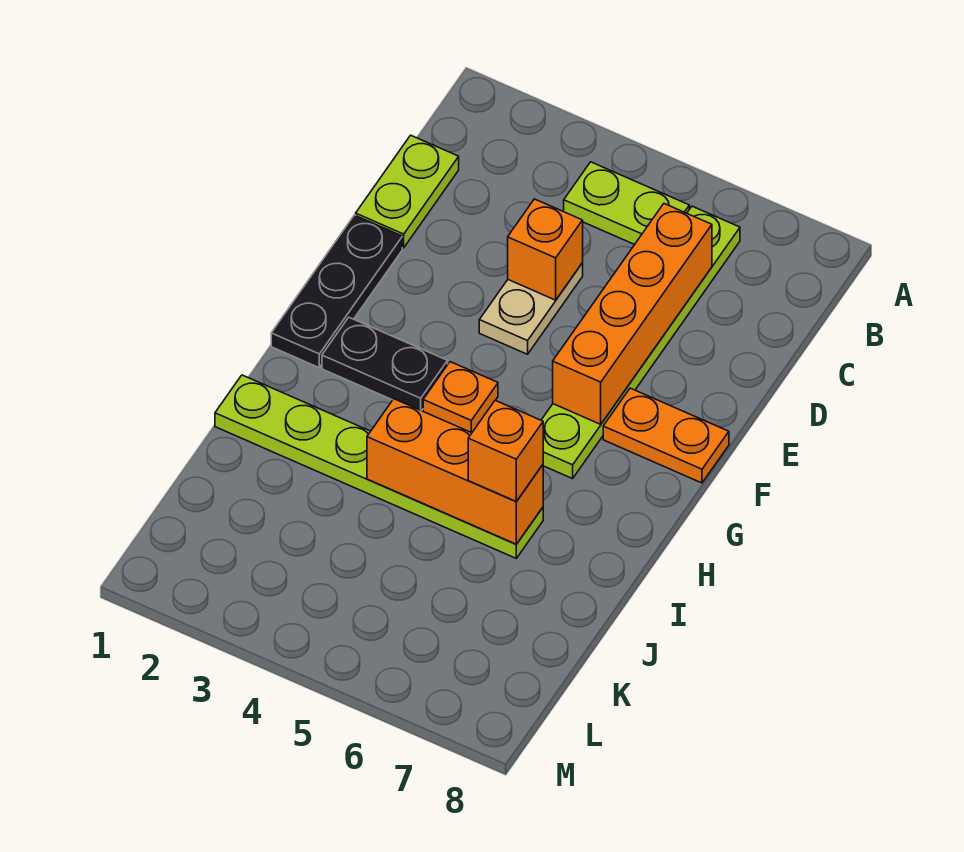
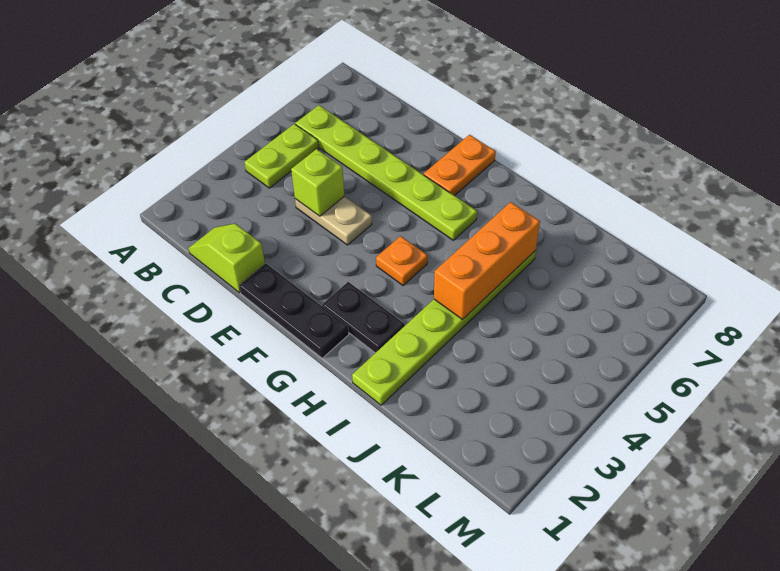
lime 1x2 plate [356,135,459,248] -> lime 1x2 slope [188,223,265,293]
orange 1x4 brick [553,204,712,424] -> none
orange 1x1 brick [508,199,583,300] -> lime 1x1 brick [291,149,345,216]
black 1x2 plate [322,317,448,411] -> black 1x2 plate turned to [322,282,405,353]
orange 1x1 brick [468,400,543,501] -> none

